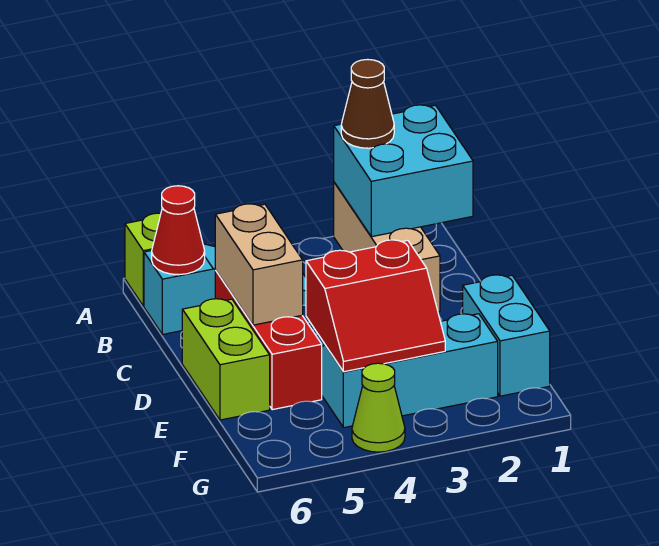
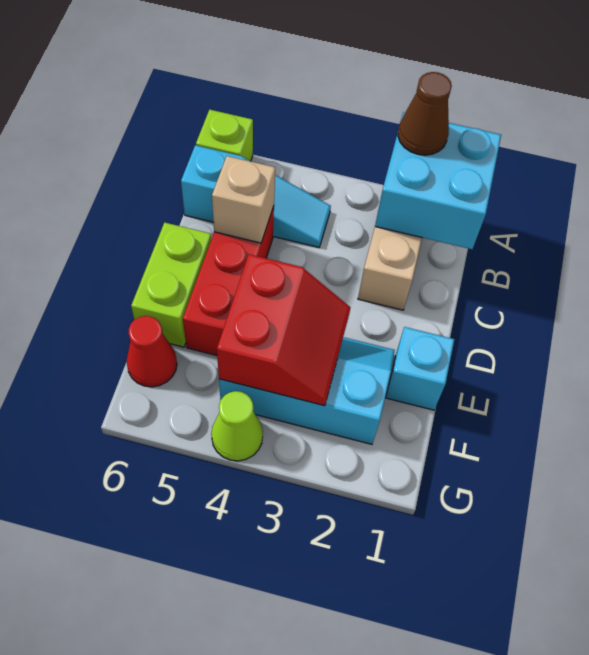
red 1x1 cone [152,186,205,275] -> red 1x1 cone moved to [127,316,177,387]
tan 1x2 brick [215,204,303,325] -> tan 1x1 brick [212,156,275,243]
cyan 1x2 brick [463,275,550,396] -> cyan 1x1 brick [386,327,454,410]
red 2x2 slope [306,240,445,372] -> red 2x2 slope turned to [217,254,351,406]

